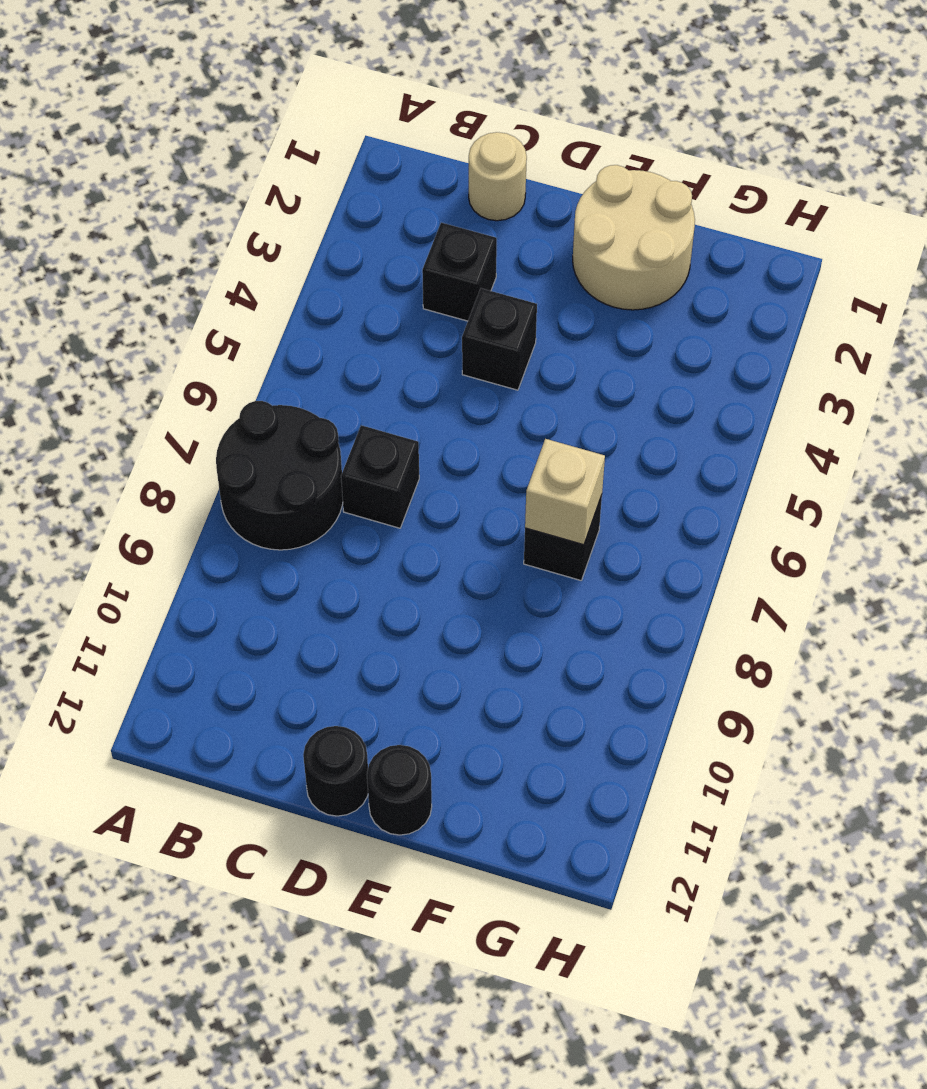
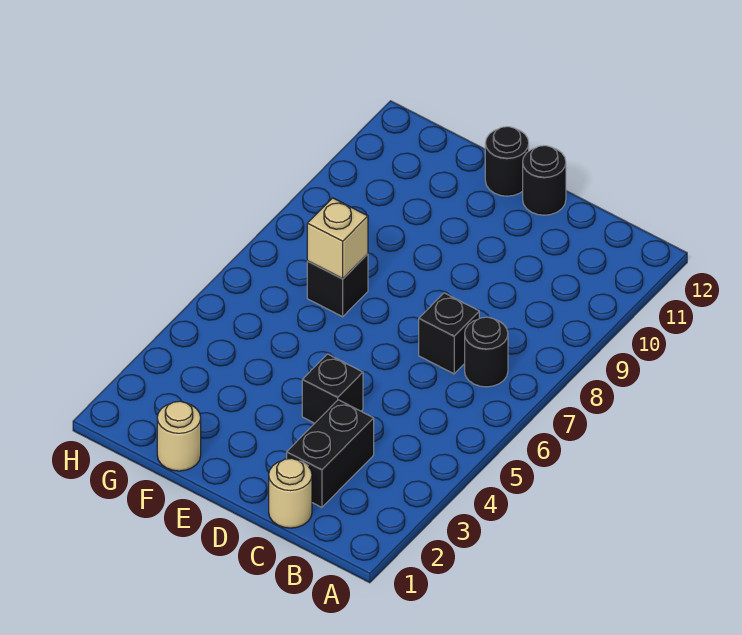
black 2x2 round brick [216,401,343,550] -> black 1x1 round brick [465,317,508,387]
black 1x1 brick [422,223,497,321] -> black 1x2 brick [287,400,374,507]
tan 2x2 round brick [573,165,695,310] -> tan 1x1 round brick [157,401,201,471]

